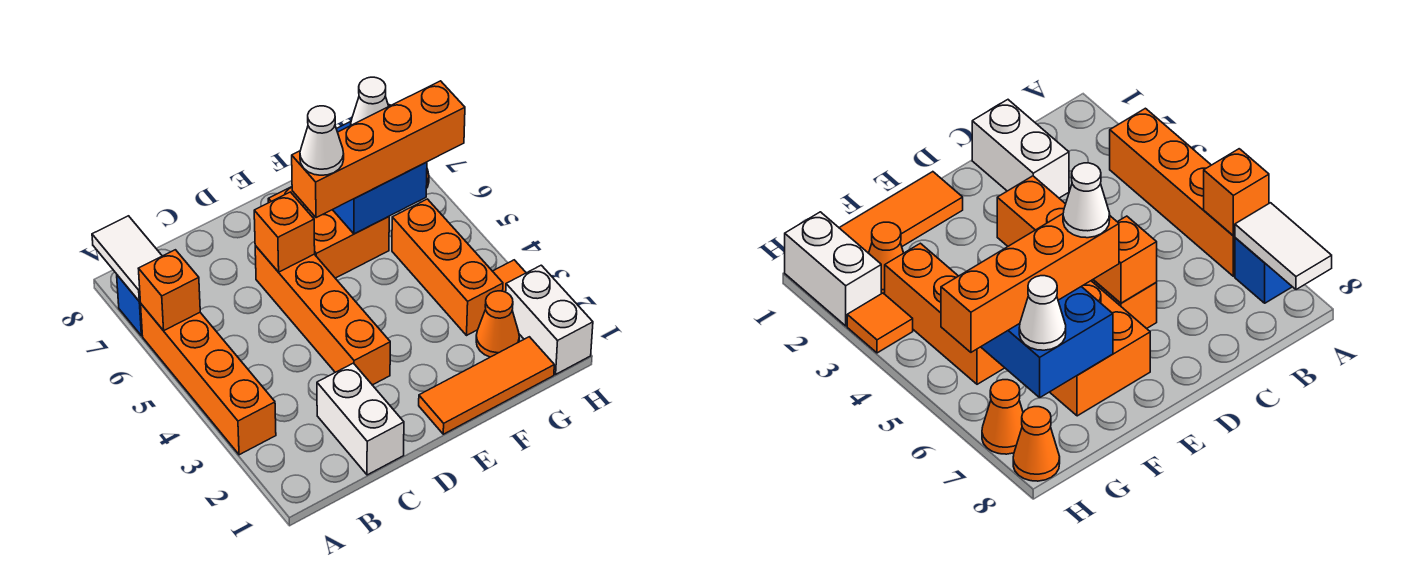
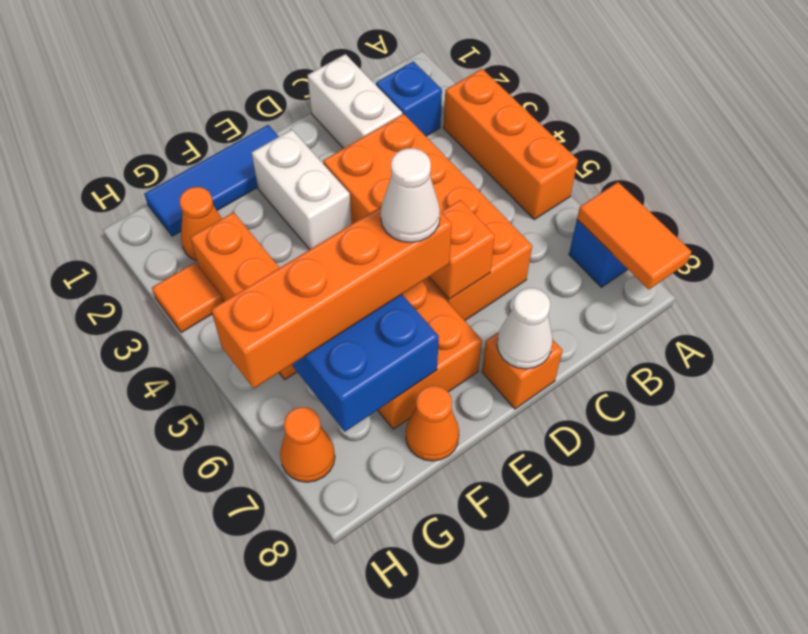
orange 1x4 brick [141,304,276,455] -> orange 1x3 brick [444,69,578,219]
orange 1x1 brick [138,250,200,331] -> orange 1x1 brick moved to [482,332,563,409]
white 1x2 tile [92,216,162,301] -> orange 1x2 tile [577,182,691,290]
none -> blue 1x1 brick [376,61,442,136]
orange 1x4 brick [255,246,390,385] -> orange 2x4 brick [323,114,532,321]
orange 1x3 tile [419,337,554,434] -> blue 1x3 tile [144,125,279,236]
white 1x1 cone [351,77,389,125] -> white 1x1 cone moved to [497,288,553,369]
white 1x2 brick [506,265,593,374] -> white 1x2 brick moved to [252,130,352,249]
orange 1x1 cone [1013,407,1060,481] -> orange 1x1 cone moved to [406,386,459,461]

